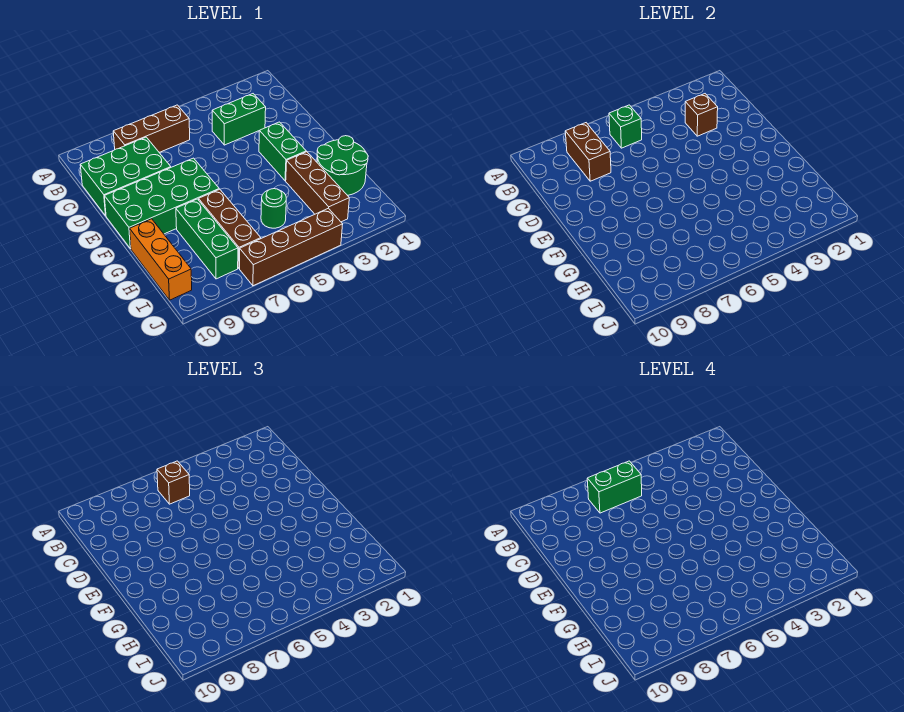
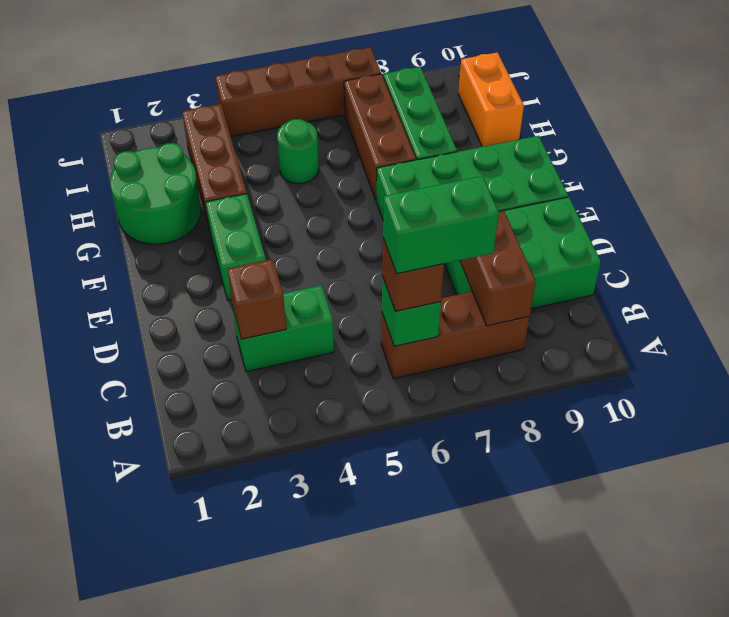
orange 1x3 brick [130,219,192,300] -> orange 1x2 brick [458,52,524,146]

